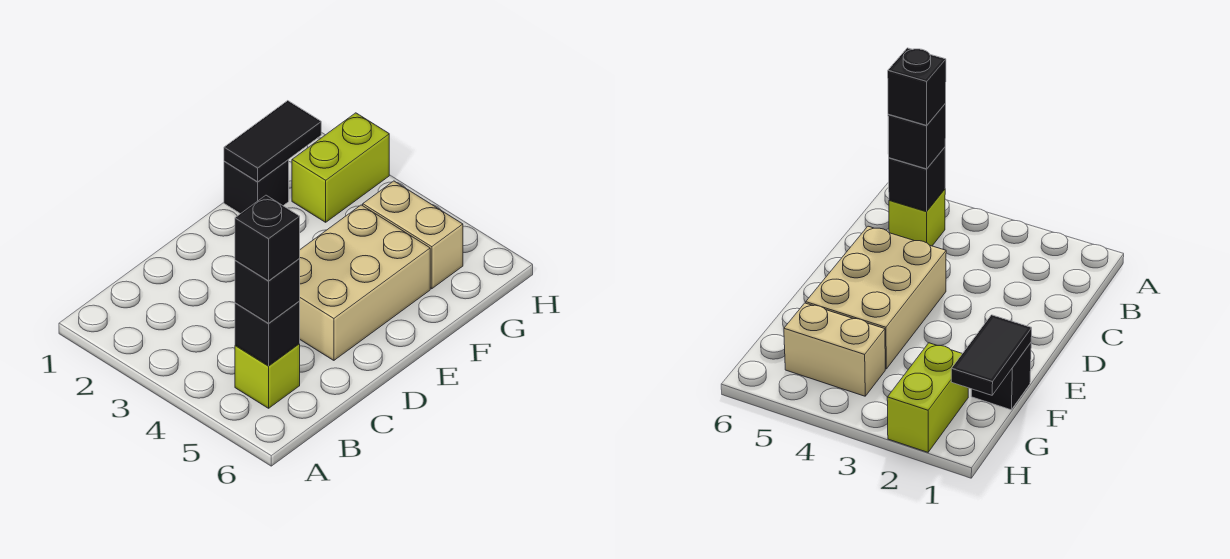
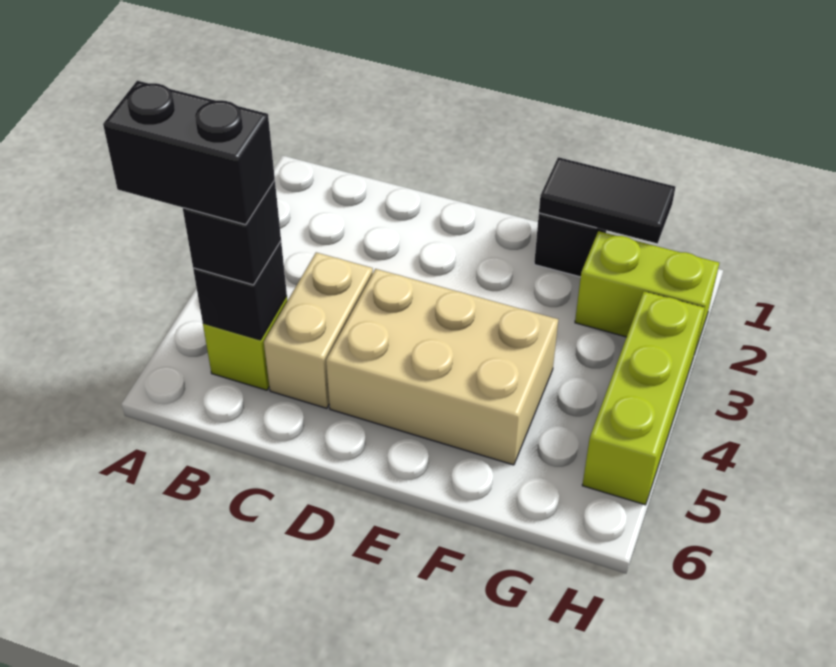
black 1x1 brick [235,195,300,281] -> black 1x2 brick [103,81,275,225]
tan 1x2 brick [363,181,463,289] -> tan 1x2 brick moved to [264,252,373,408]
none -> lime 1x3 brick [582,291,705,505]

